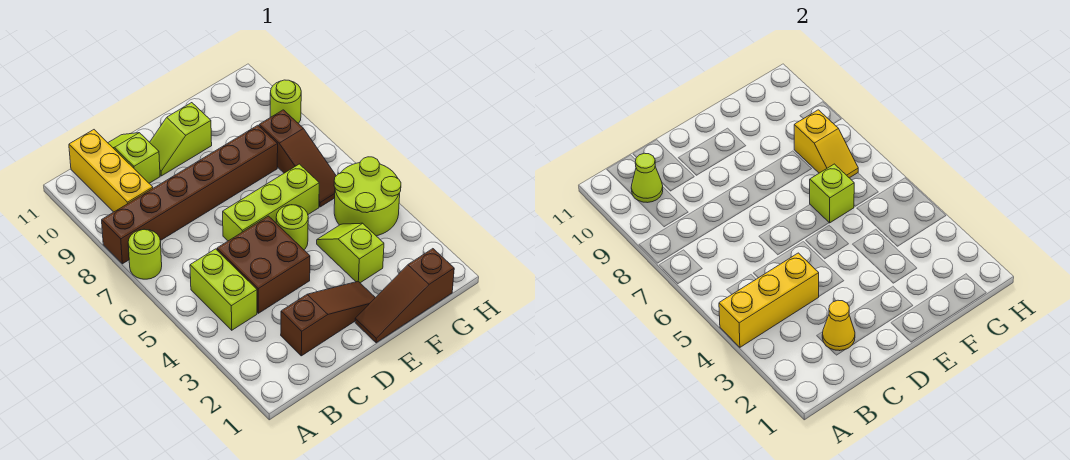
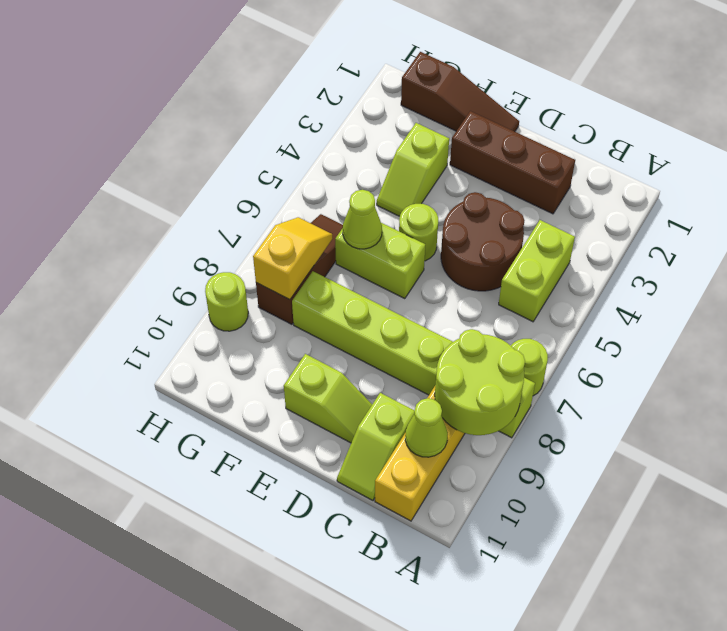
yellow 1x3 brick [719,253,819,347] -> none
brown 1x6 brick [102,125,278,264] -> lime 1x6 brick [292,271,535,438]
brown 1x3 slope [281,281,375,356] -> brown 1x3 brick [450,111,575,214]
yellow 1x1 cone [822,300,855,351] -> none
brown 2x2 brick [217,216,310,313] -> brown 2x2 round brick [441,192,524,291]
lime 1x3 brick [223,164,319,241] -> lime 1x2 brick [335,223,425,299]
lime 1x1 brick [810,164,854,223] -> lime 1x1 cone [343,190,382,249]
lime 2x2 round brick [334,157,401,236] -> lime 2x2 round brick moved to [435,329,525,435]

